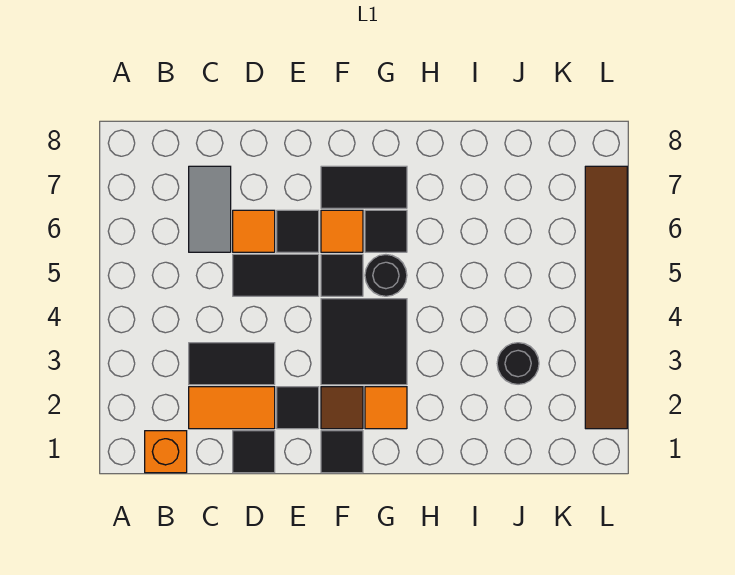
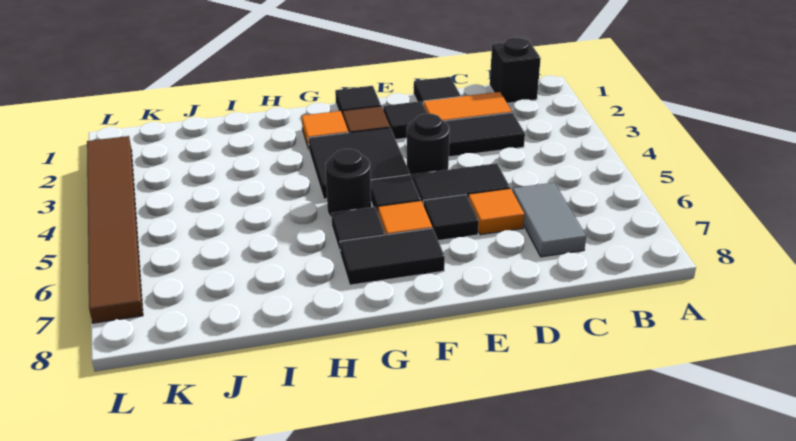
orange 1x1 brick [145,431,187,473] -> black 1x1 brick [490,37,541,103]
black 1x1 round brick [497,343,539,384] -> black 1x1 round brick moved to [407,114,450,177]

